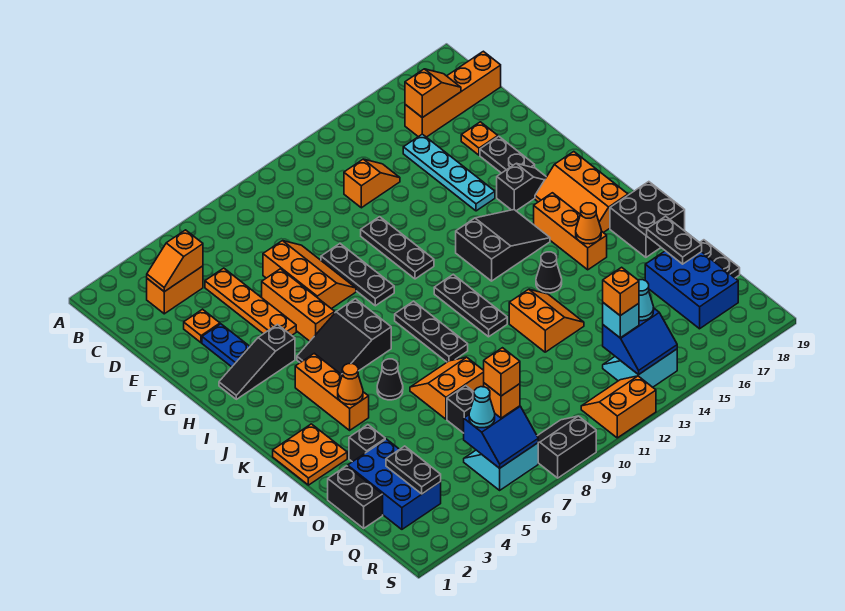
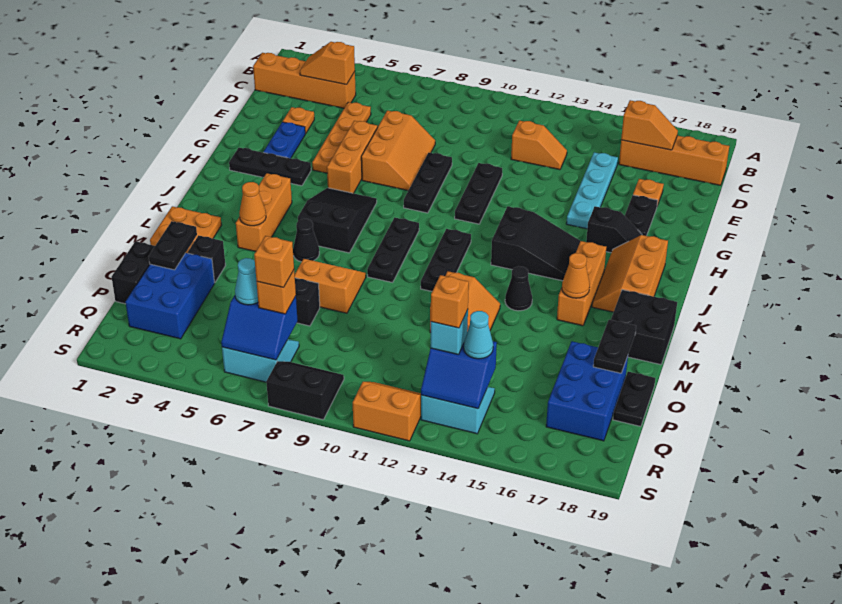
orange 1x2 brick [147,266,203,314] -> orange 1x4 brick [253,53,356,108]
black 1x3 slope [219,325,295,399] -> black 1x3 plate [229,148,311,186]
black 2x3 slope [297,299,391,375] -> black 2x3 slope turned to [298,188,377,253]
black 1x2 plate [386,446,441,494] -> black 1x2 plate moved to [149,221,197,270]

